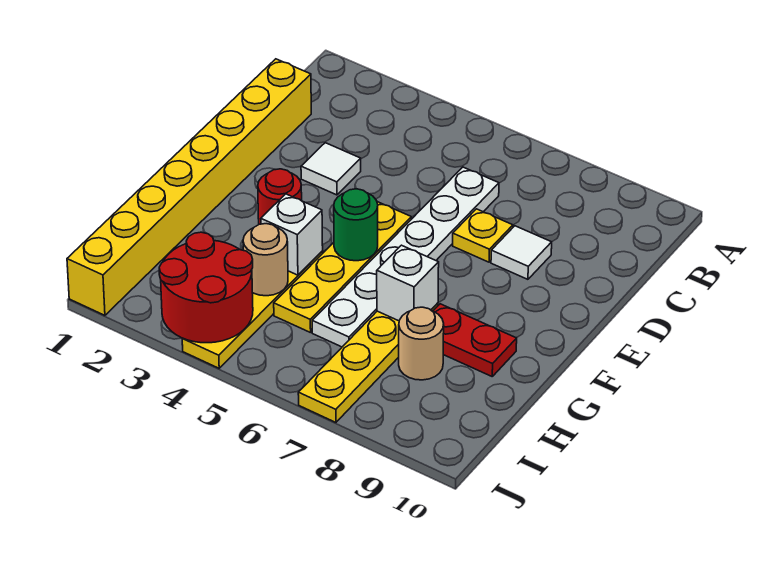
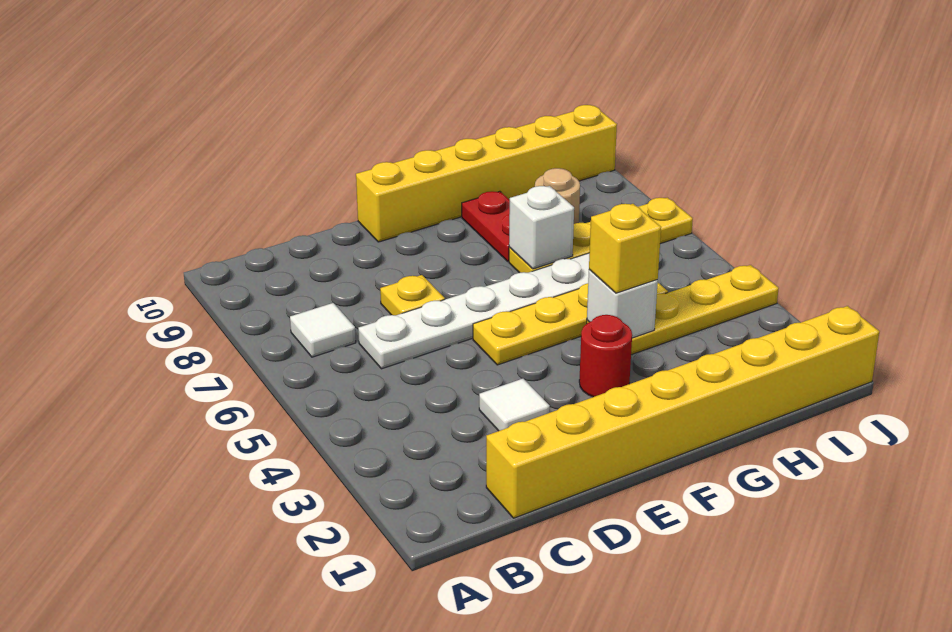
white 1x1 tile [491,226,552,279] -> white 1x1 tile moved to [290,303,356,357]
none -> yellow 1x6 brick [356,105,617,242]
green 1x1 round brick [334,189,378,261] -> none
none -> yellow 1x1 brick [589,204,661,293]
tan 1x1 round brick [243,224,288,296] -> none
red 2x2 round brick [159,232,253,343] -> none

